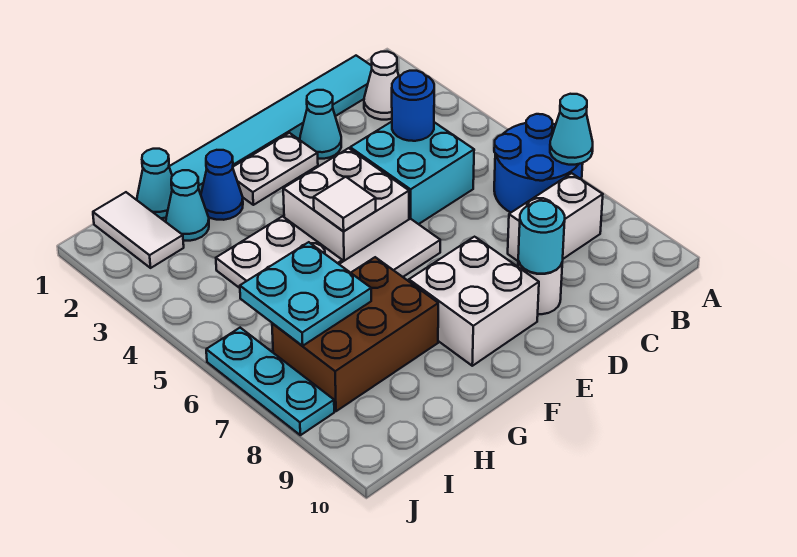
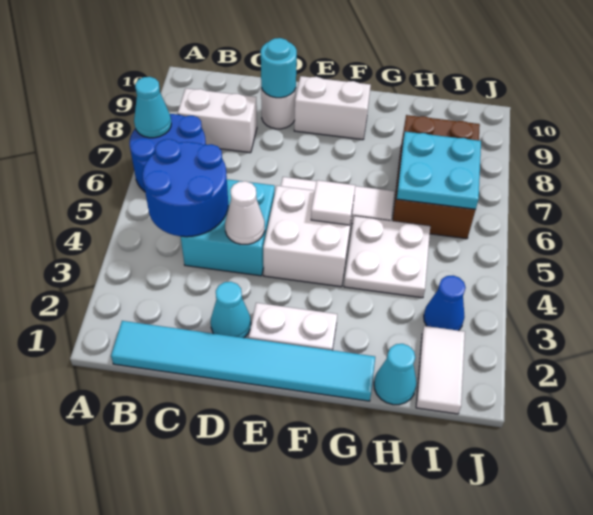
white 1x1 cone [364,52,399,120] -> white 1x1 cone moved to [225,181,265,244]
blue 1x1 round brick [392,71,434,141] -> blue 2x2 round brick [143,139,228,237]
white 2x2 brick [409,237,539,366] -> white 1x2 brick [294,76,371,140]
blue 1x1 cone [201,150,243,220] -> blue 1x1 cone moved to [424,275,466,331]
brown 2x3 brick [272,257,438,411] -> brown 2x3 brick turned to [393,115,480,239]
cyan 1x1 cone [166,170,209,241] -> none
cyan 1x3 plate [206,328,334,435] -> none

